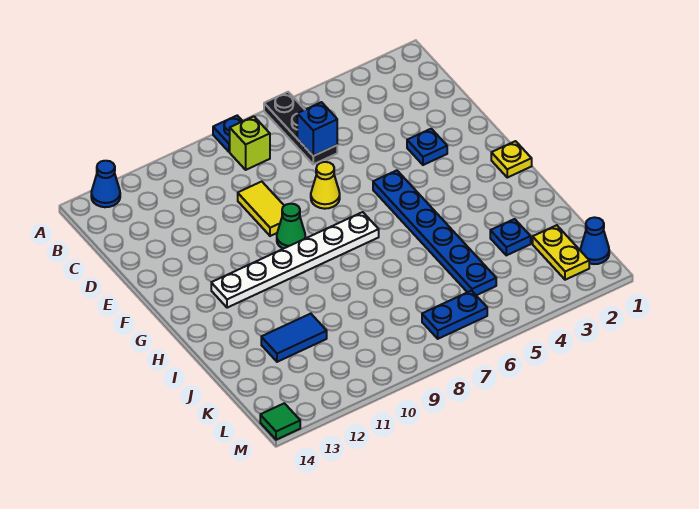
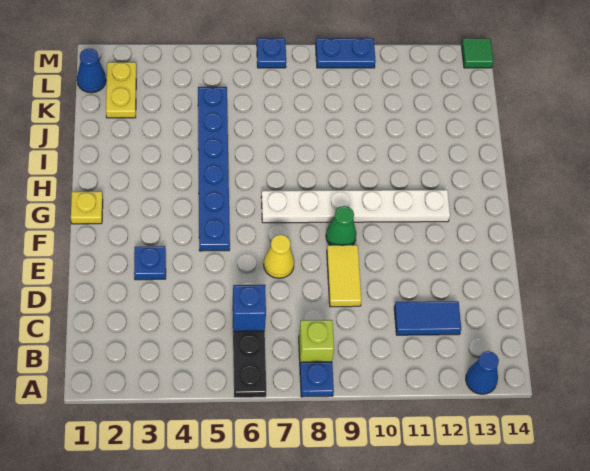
blue 1x1 plate [490,219,531,255] -> blue 1x1 plate moved to [257,38,286,68]
blue 1x2 tile [261,314,327,362] -> blue 1x2 tile moved to [394,301,461,335]
blue 1x2 plate [422,291,487,339] -> blue 1x2 plate moved to [316,38,376,68]

